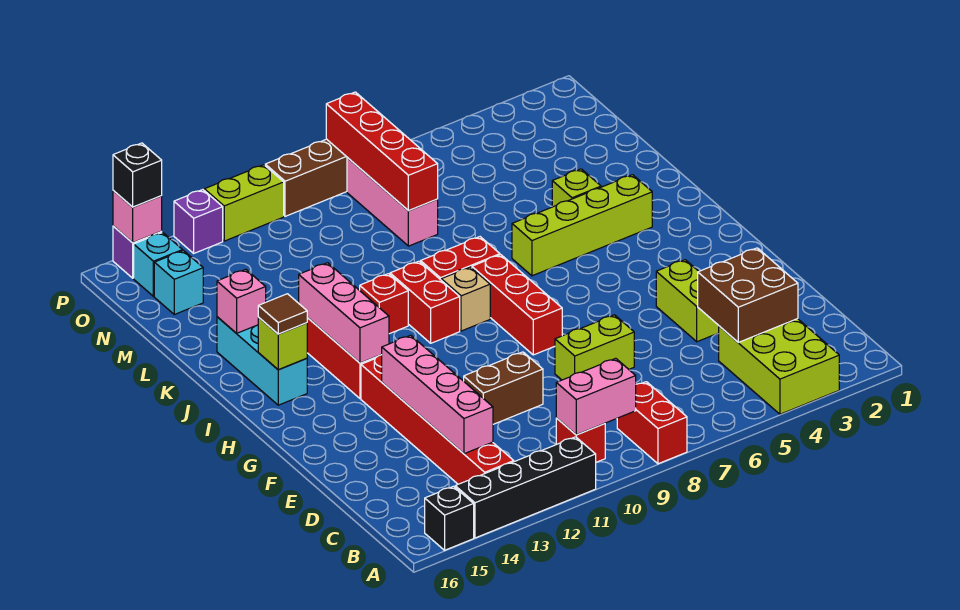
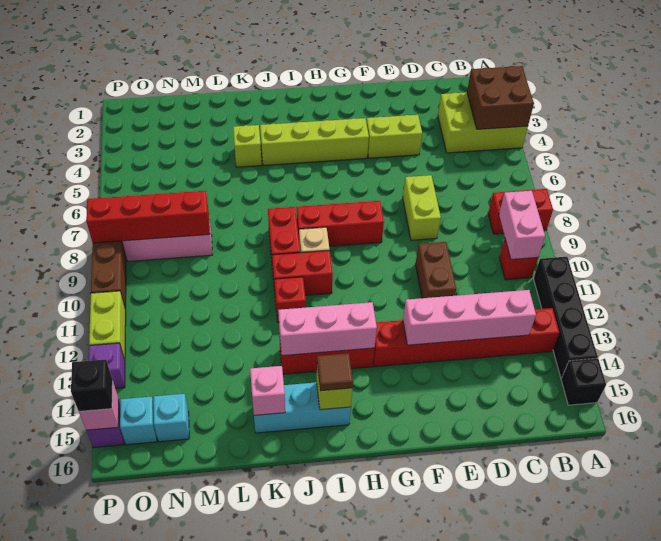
brown 2x2 brick [698,248,798,342] -> brown 2x2 brick moved to [467,66,534,129]
lime 1x4 brick [512,175,652,276] -> lime 1x4 brick turned to [260,118,369,165]

